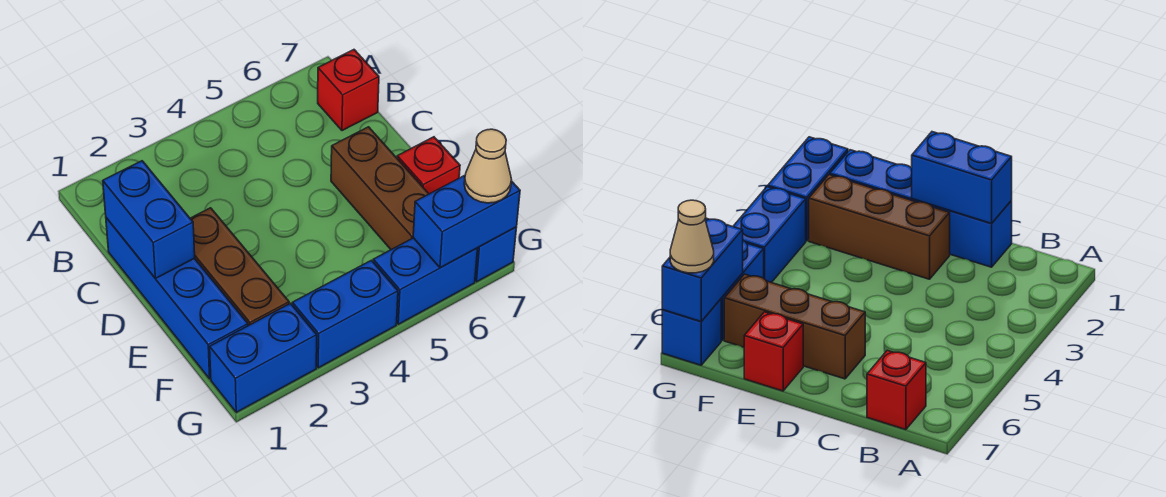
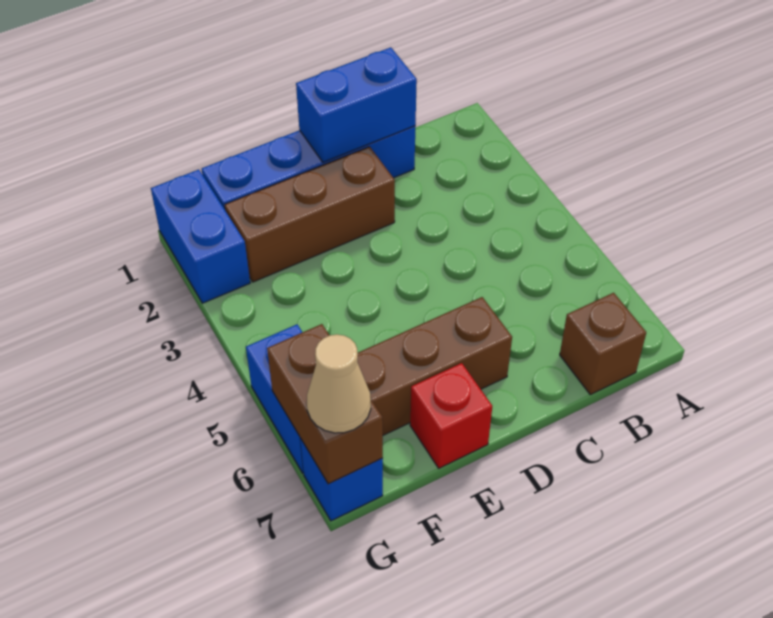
red 1x1 brick [318,50,379,131] -> brown 1x1 brick [560,293,646,395]
blue 1x2 brick [292,260,398,368] -> none
blue 1x2 brick [413,175,520,268] -> brown 1x2 brick [267,324,383,484]

